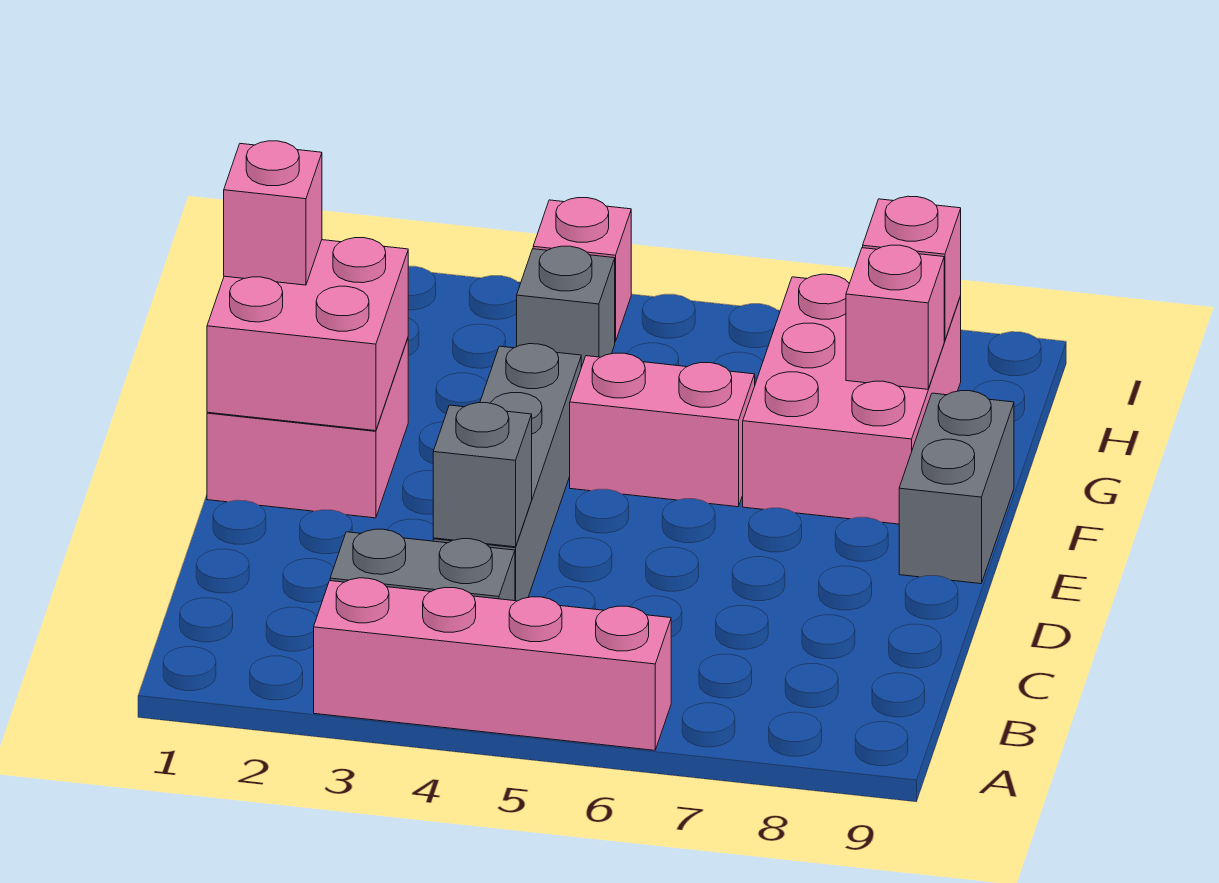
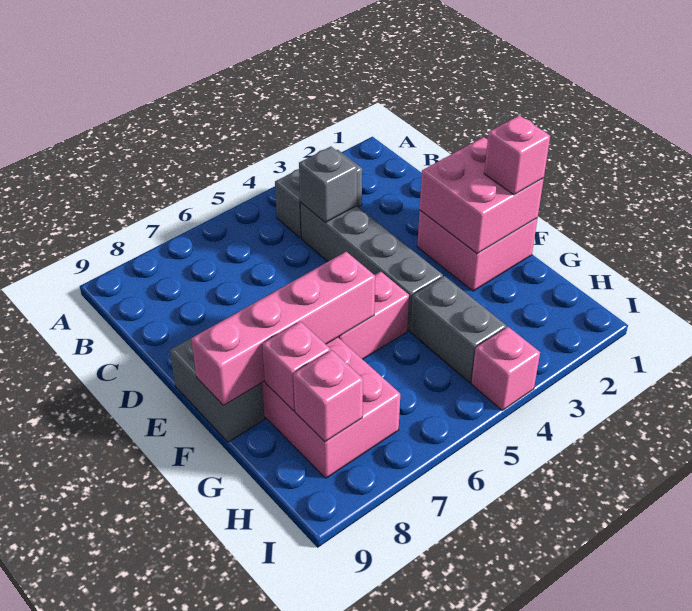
pink 1x4 brick [314,578,671,750] -> pink 1x4 brick moved to [191,252,375,406]
grey 1x1 brick [517,246,615,367] -> grey 1x2 brick [410,276,506,383]

